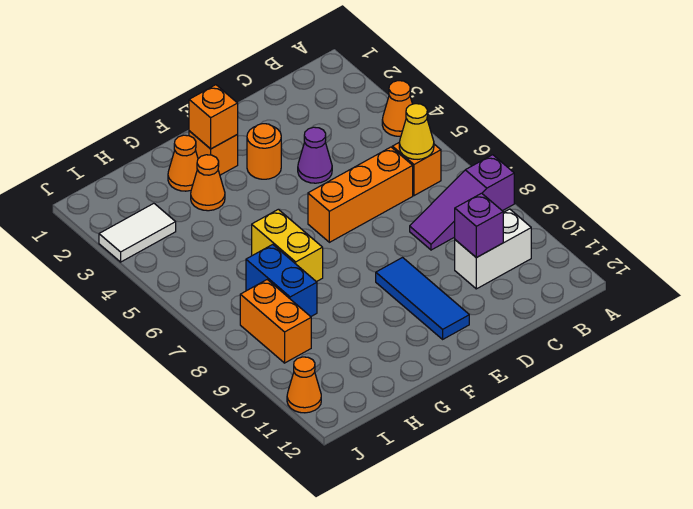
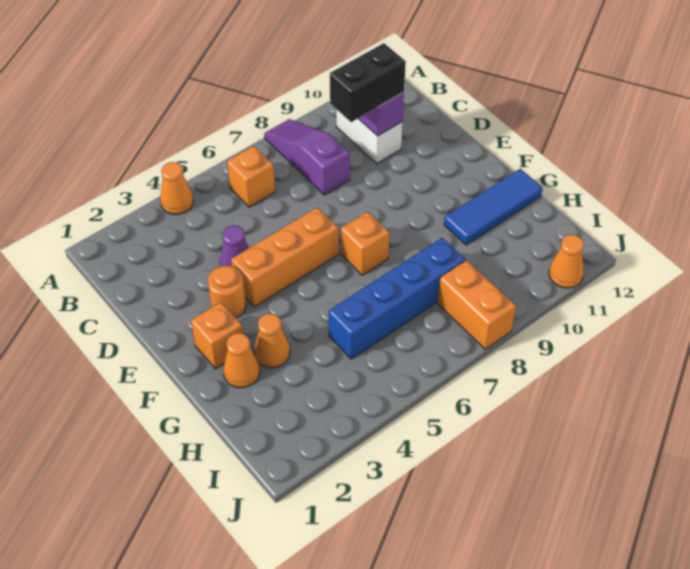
purple 1x3 slope [410,155,514,250] -> purple 1x3 slope turned to [264,119,350,195]
yellow 1x1 cone [399,104,434,159] -> none
orange 1x3 brick [308,147,413,242] -> orange 1x3 brick turned to [231,207,339,307]
none -> black 1x2 brick [330,43,406,122]
blue 1x3 tile [376,258,469,339] -> blue 1x3 tile moved to [444,169,543,245]
orange 1x1 brick [189,85,238,149] -> orange 1x1 brick moved to [341,212,390,275]
yellow 1x2 brick [252,209,323,282] -> none
blue 1x2 brick [246,244,317,316] -> blue 1x4 brick [329,238,465,359]
white 1x2 tile [99,203,176,262] -> none
orange 1x2 brick [240,280,311,363] -> orange 1x2 brick turned to [437,260,516,349]

